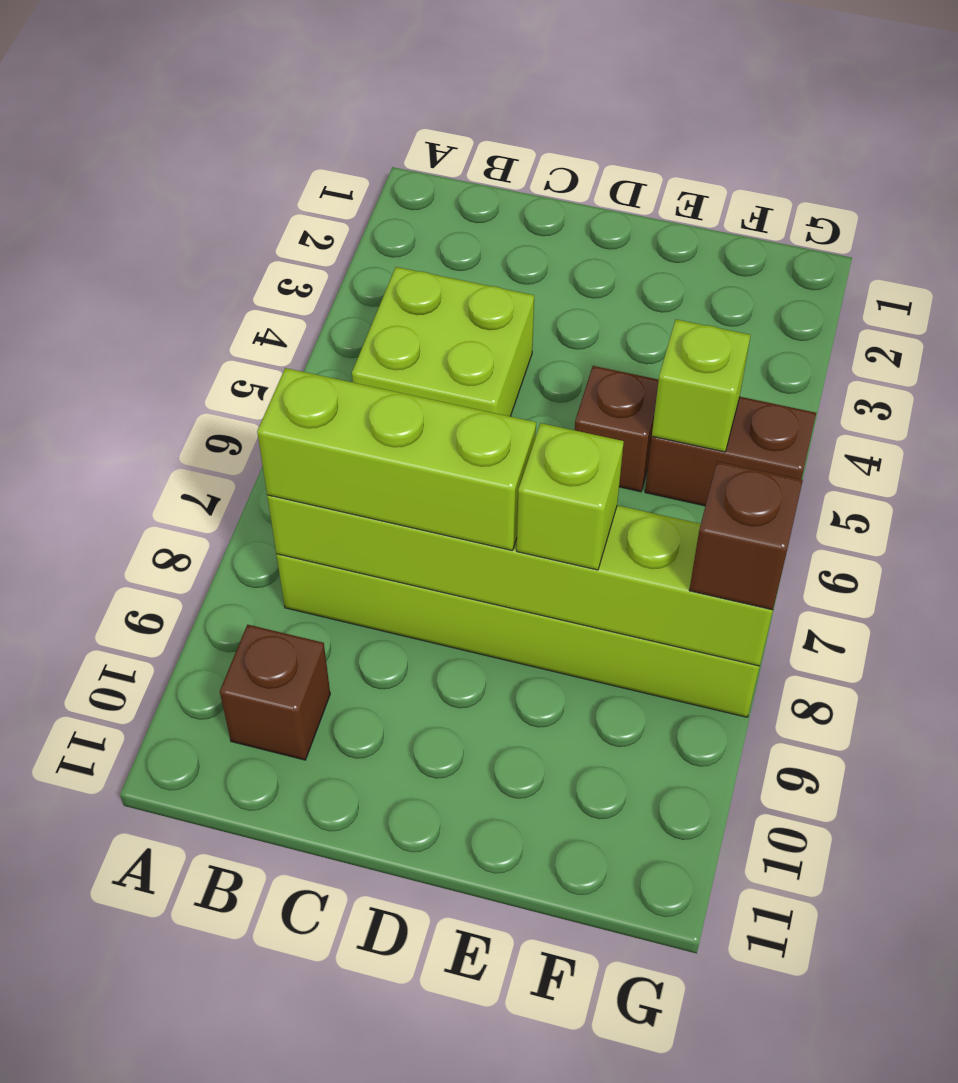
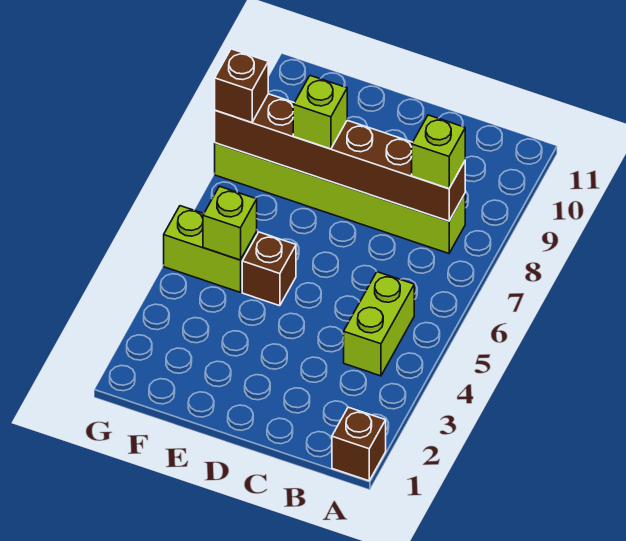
lime 2x2 brick [352,267,534,417] -> lime 1x2 brick [344,272,414,376]
lime 1x6 brick [267,495,773,666] -> brown 1x6 brick [215,94,465,221]
lime 1x3 brick [257,368,536,550] -> lime 1x1 brick [412,115,465,189]
brown 1x1 brick [220,625,330,760] -> brown 1x1 brick moved to [332,407,386,481]
brown 1x2 brick [645,397,816,506] -> lime 1x2 brick [164,206,257,292]

